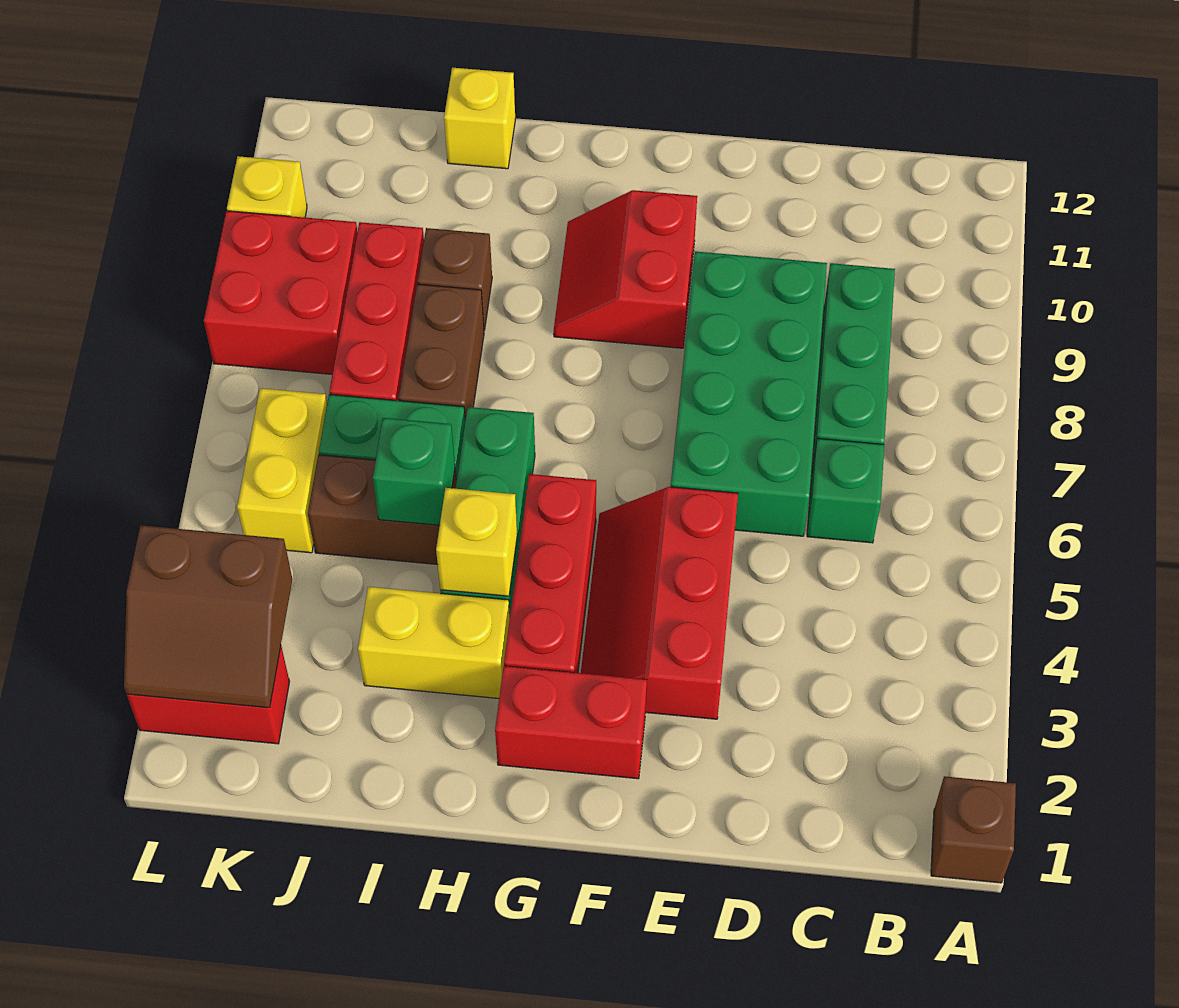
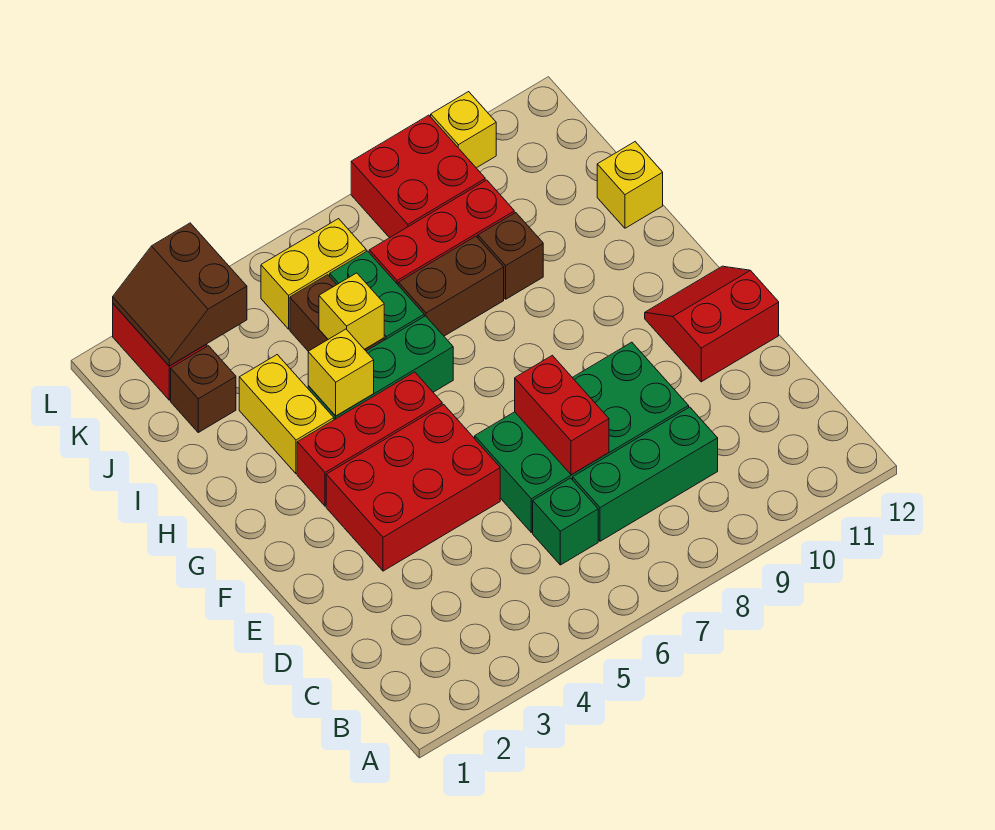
brown 1x1 brick [931,776,1016,883] -> brown 1x1 brick moved to [171,346,236,432]
red 2x3 slope [581,487,738,719] -> red 2x3 brick [326,405,500,571]
red 1x2 brick [495,666,647,779] -> red 1x2 brick moved to [515,355,609,475]
red 2x2 slope [554,190,697,348] -> red 2x2 slope moved to [645,266,779,382]
green 1x1 brick [373,418,455,525] -> yellow 1x1 brick [319,273,384,349]

